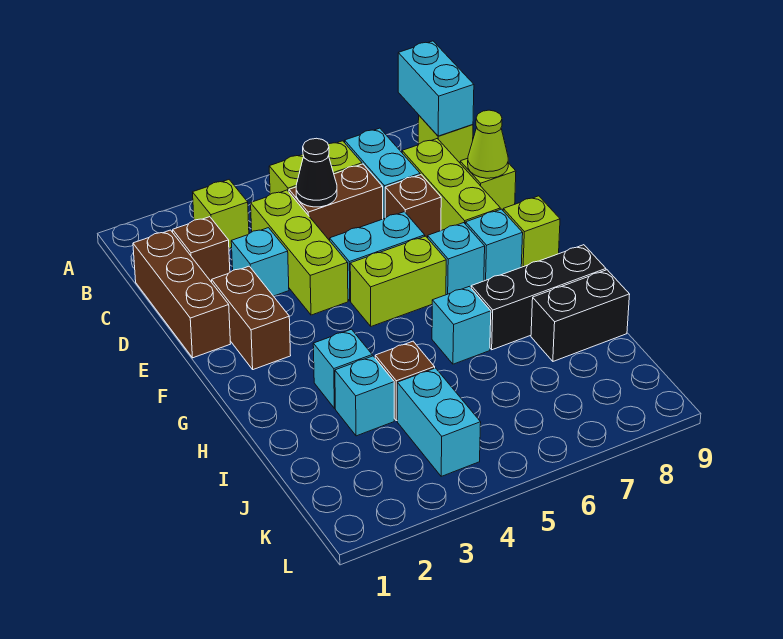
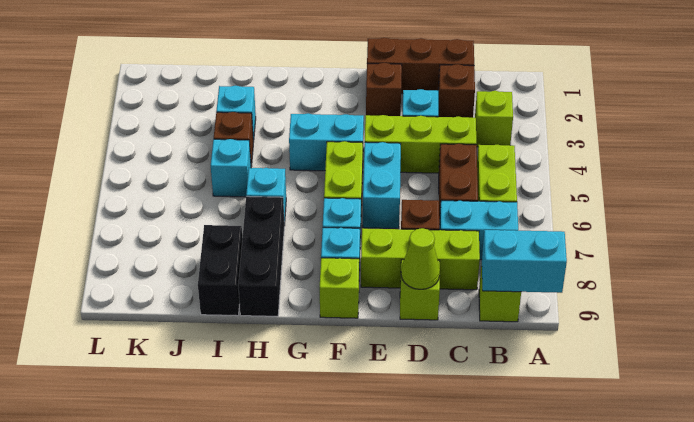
black 1x1 cone [296,138,337,207] -> none
brown 1x2 brick [212,266,291,370] -> brown 1x1 brick [366,63,402,116]
cyan 1x1 brick [313,329,372,409] -> cyan 1x1 brick moved to [211,139,251,197]
cyan 1x2 brick [397,368,481,476] -> cyan 1x2 brick moved to [289,113,364,171]

